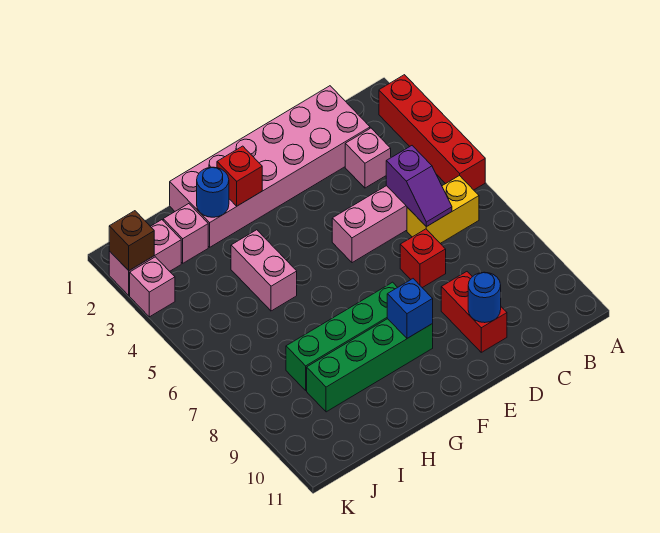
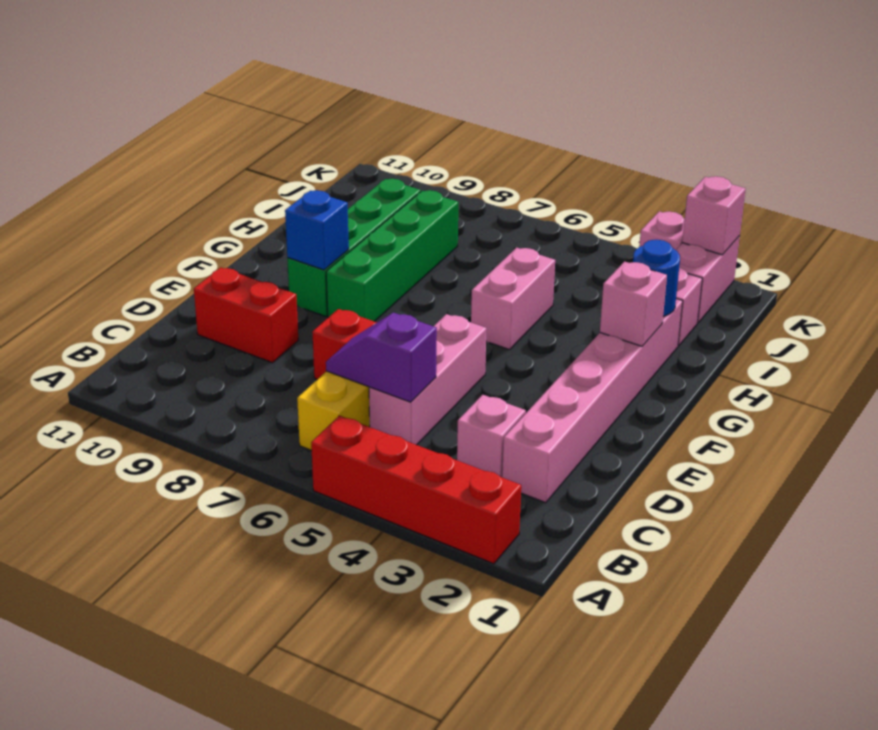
pink 2x6 brick [170,86,370,247] -> pink 1x6 brick [502,299,683,503]
blue 1x1 round brick [468,272,501,323] -> none
red 1x1 brick [217,146,262,206] -> pink 1x1 brick [600,262,667,346]
pink 1x2 brick [231,230,297,311] -> pink 1x2 brick turned to [471,248,555,350]
brown 1x1 brick [109,211,154,271] -> pink 1x1 brick [682,176,746,255]

